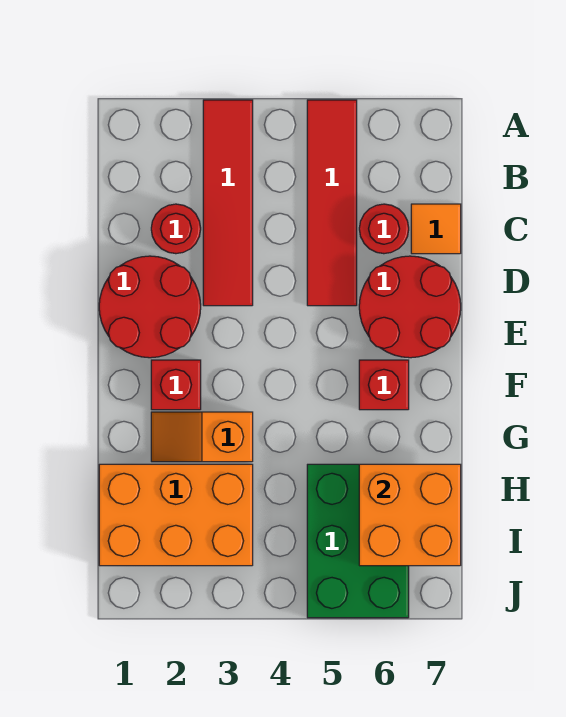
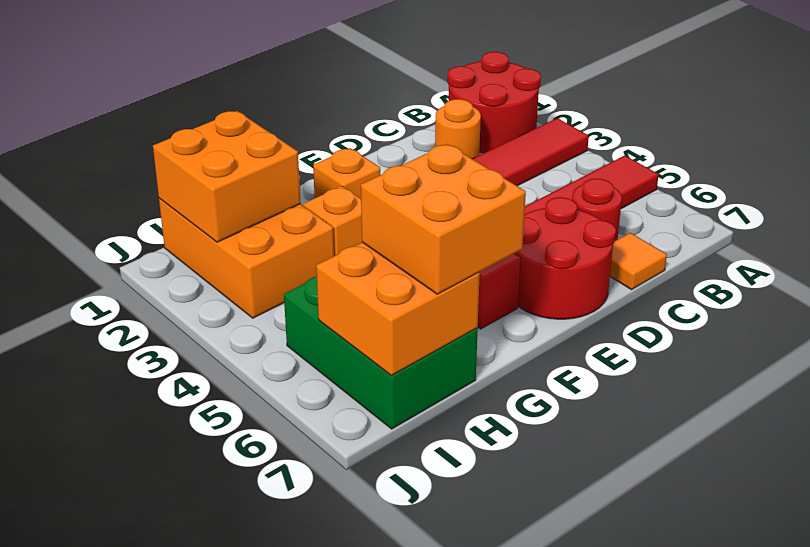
red 1x1 round brick [151,204,201,254] -> orange 1x1 round brick [435,99,481,159]
red 2x2 round brick [99,256,201,358] -> red 2x2 round brick moved to [447,52,541,153]
red 1x1 brick [151,360,201,410] -> orange 1x1 brick [313,148,380,198]
none -> orange 2x2 brick [361,144,526,294]
none -> orange 2x2 brick [153,111,301,242]
green 2x3 brick [307,464,409,618] -> green 2x3 brick turned to [284,277,478,429]

